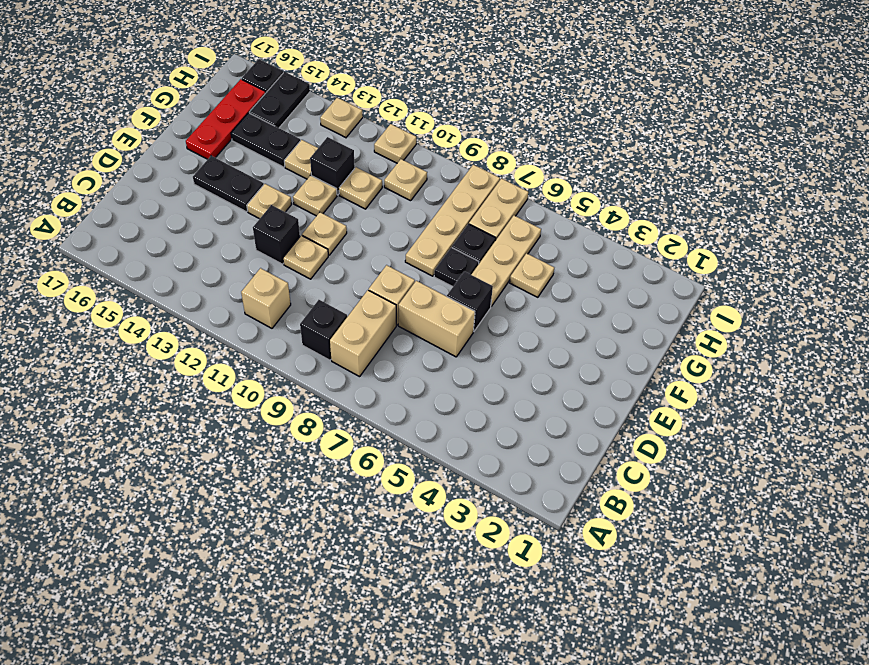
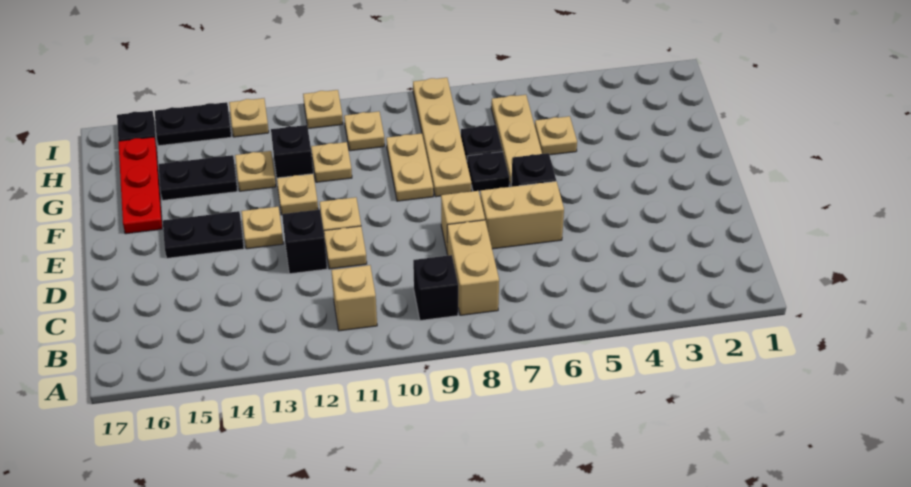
tan 1x2 plate [469,179,528,241] -> tan 1x2 plate moved to [386,133,433,201]
black 1x2 plate [250,72,310,128] -> black 1x2 plate turned to [155,102,231,146]

